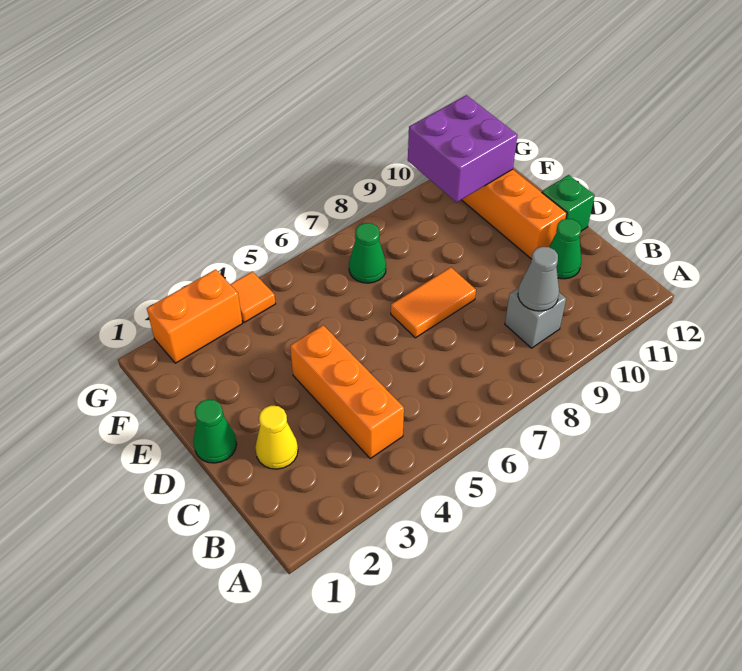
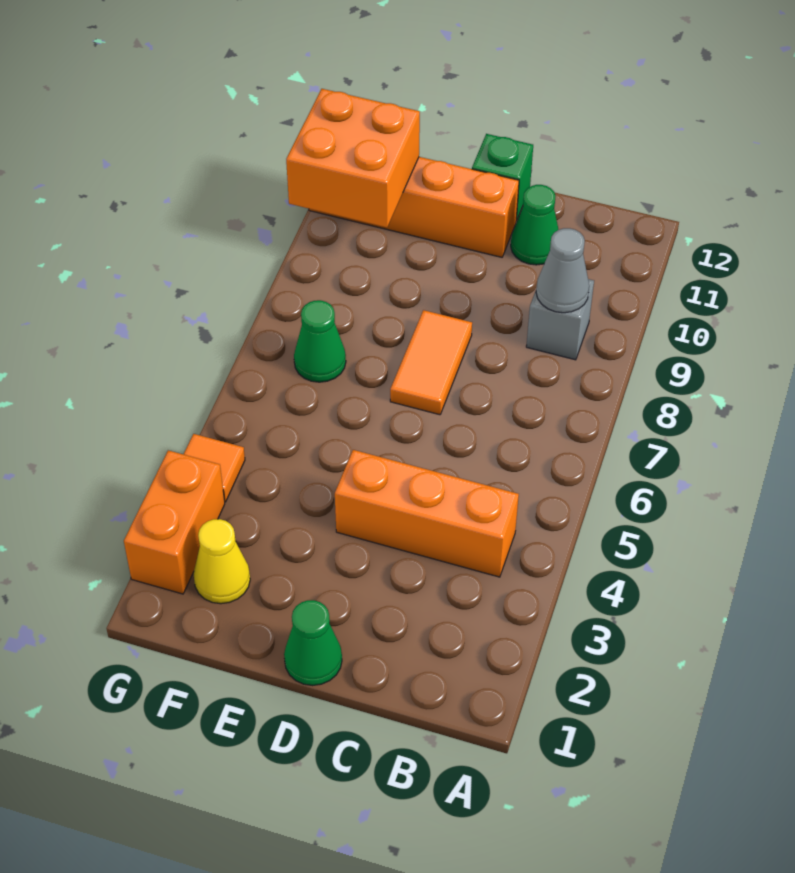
yellow 1x1 cone [255,406,298,469] -> yellow 1x1 cone moved to [193,519,250,604]
purple 2x2 brick [408,95,518,202] -> orange 2x2 brick [286,89,420,227]

